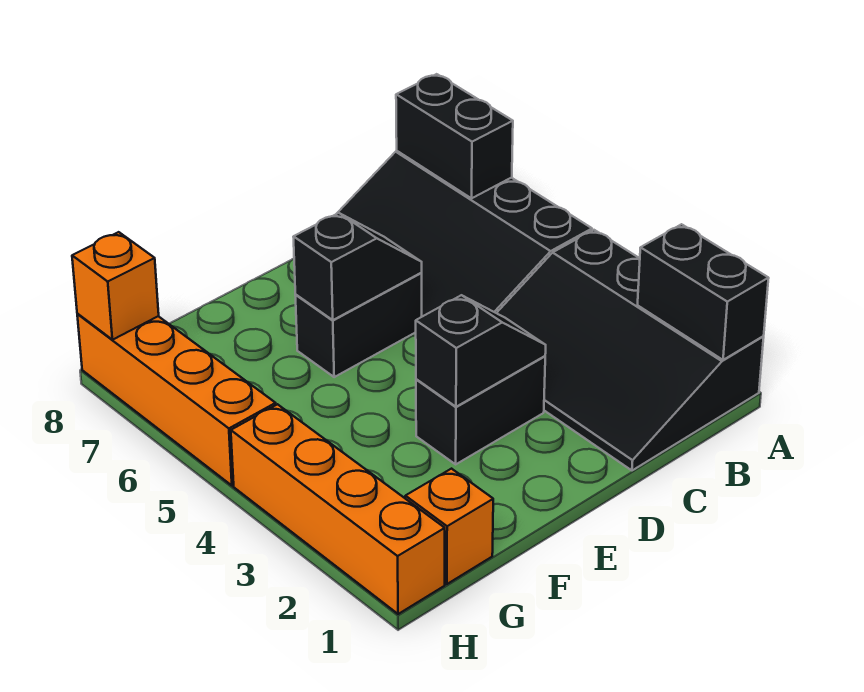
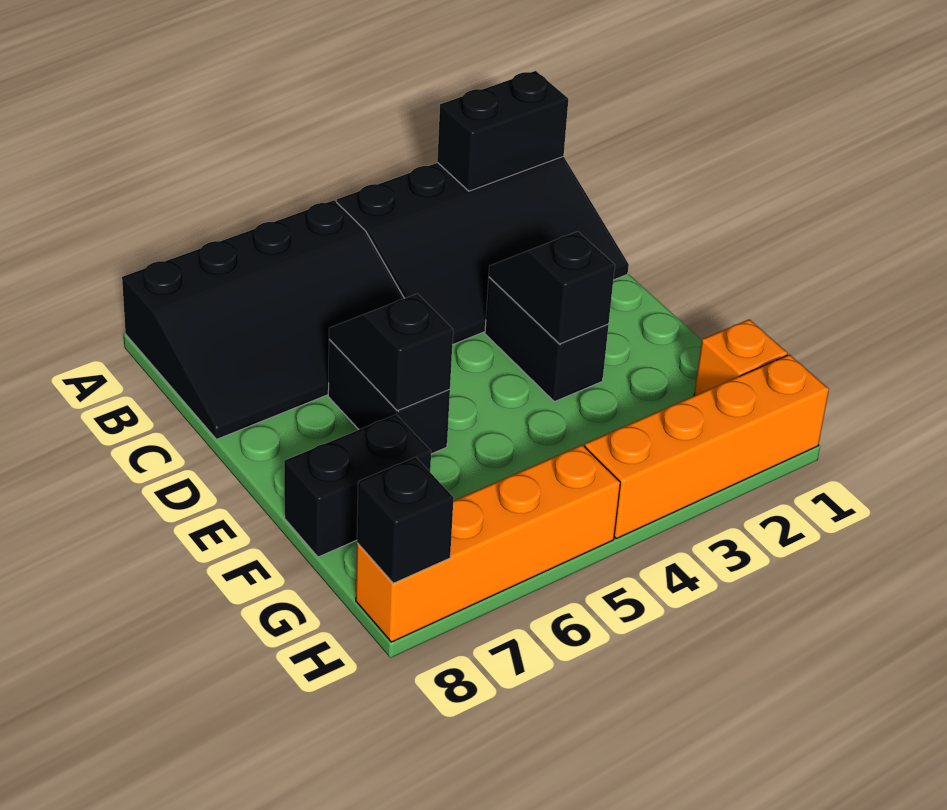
black 1x2 brick [396,74,513,198] -> black 1x2 brick moved to [284,415,431,557]
orange 1x1 brick [72,232,159,340] -> black 1x1 brick [357,457,454,583]

